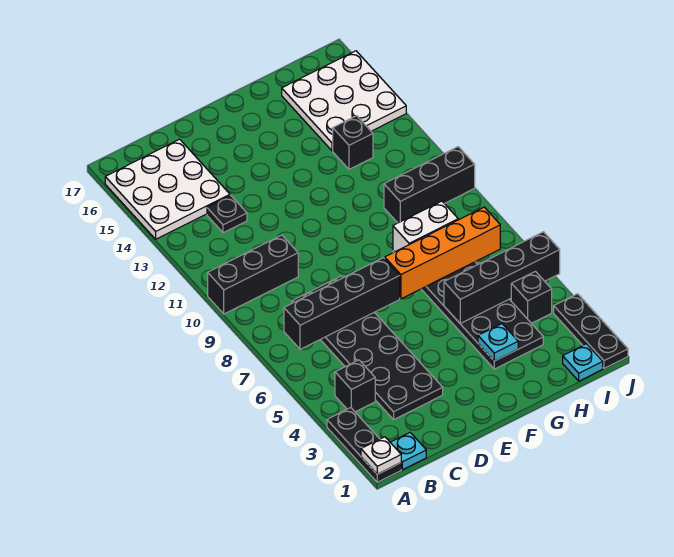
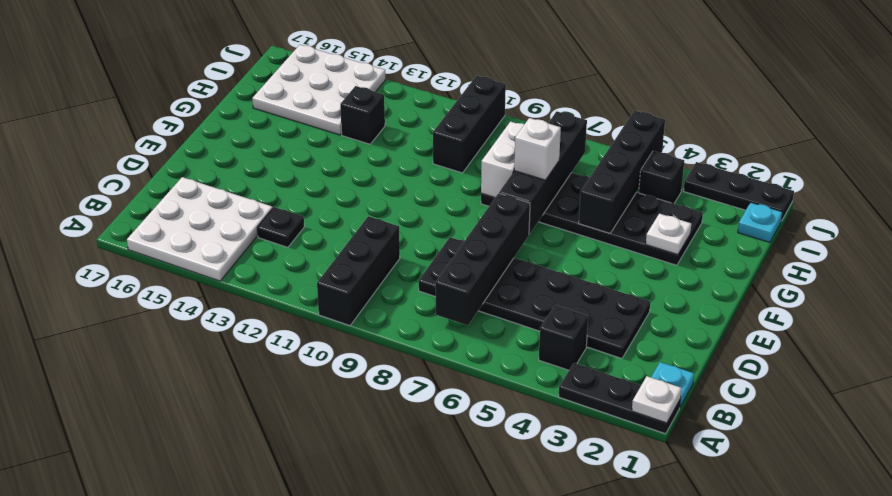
orange 1x4 brick [385,207,500,299] -> black 1x4 brick [499,111,587,234]
cyan 1x1 plate [478,324,518,361] -> white 1x1 plate [646,214,691,255]
none -> white 1x1 brick [514,118,561,180]

